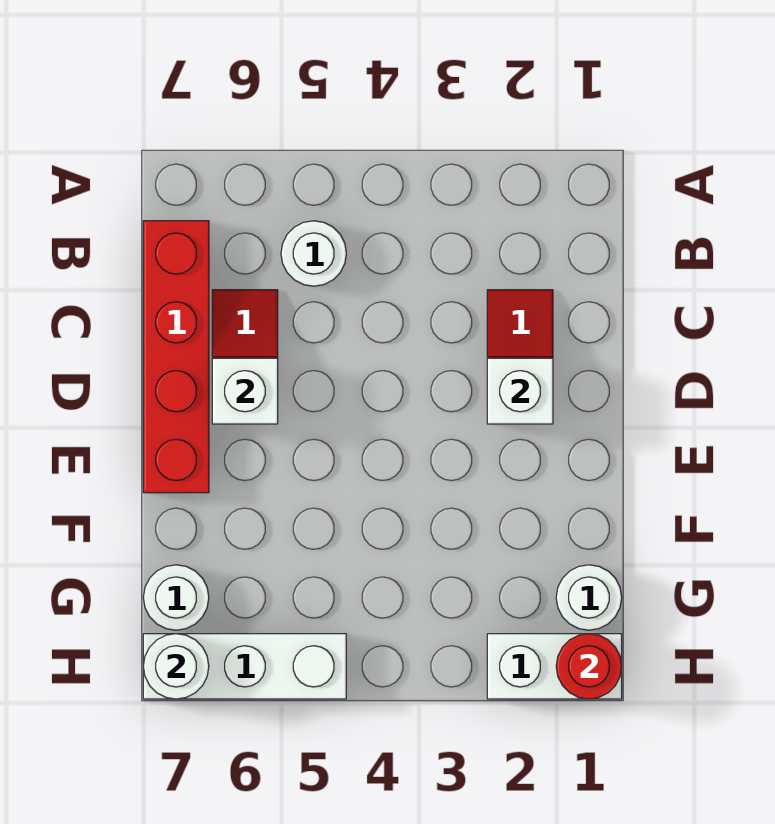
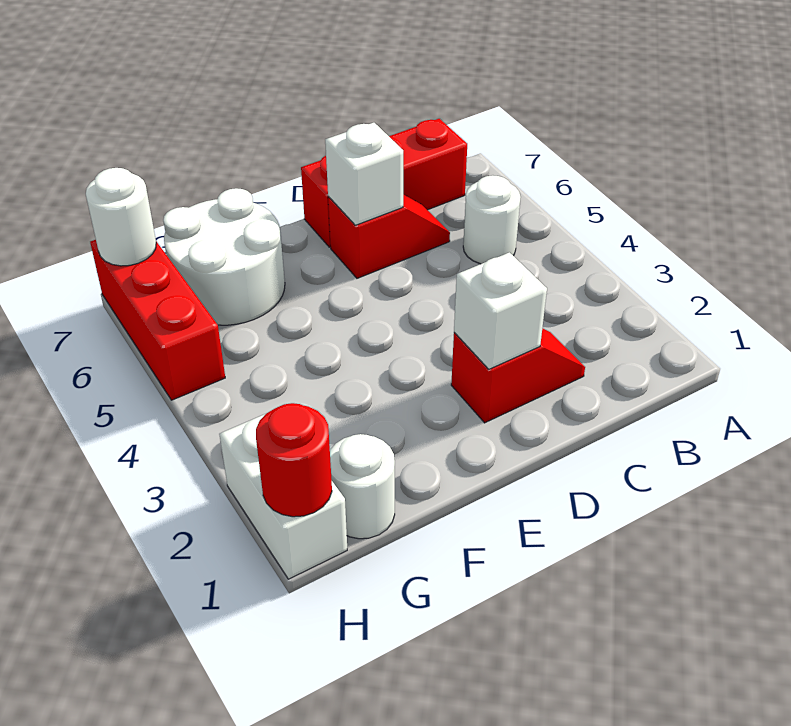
red 1x4 brick [143,221,209,493] -> red 1x3 brick [301,119,467,247]
white 1x1 round brick [143,565,209,630] -> white 2x2 round brick [163,188,285,325]
white 1x3 brick [143,634,346,699] -> red 1x3 brick [90,240,225,400]

